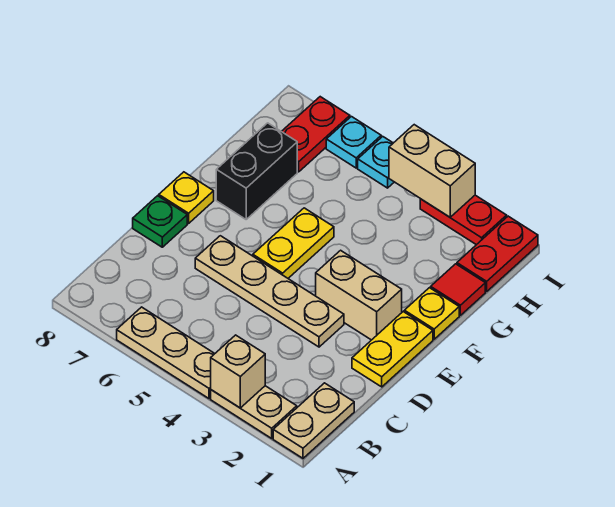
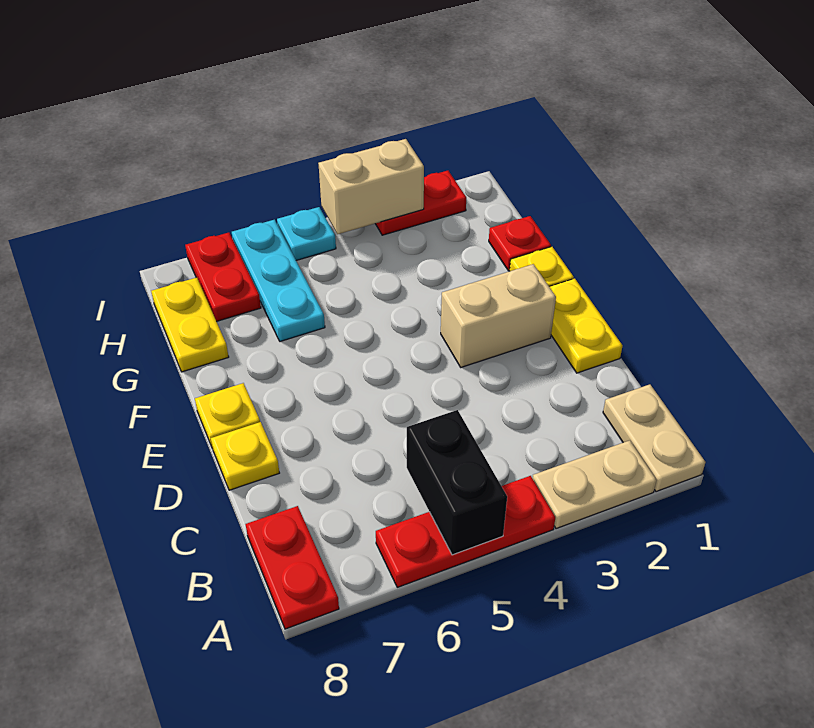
tan 1x1 brick [211,335,265,408] -> none
tan 1x3 plate [117,307,215,398] -> red 1x3 plate [376,476,555,587]
tan 1x4 plate [195,236,344,347] -> none
green 1x1 plate [133,196,187,247] -> yellow 1x1 plate [211,422,279,490]
yellow 1x2 plate [253,208,334,278] -> yellow 1x2 plate moved to [151,278,229,372]
black 1x2 brick [216,123,297,219] -> black 1x2 brick moved to [407,410,507,555]
red 1x1 tile [431,264,485,315] -> red 1x1 plate [489,216,551,271]
red 1x2 plate [457,216,538,292] -> red 1x2 plate moved to [245,506,339,629]
cyan 1x1 plate [326,117,381,168] -> cyan 1x3 plate [232,220,325,341]

